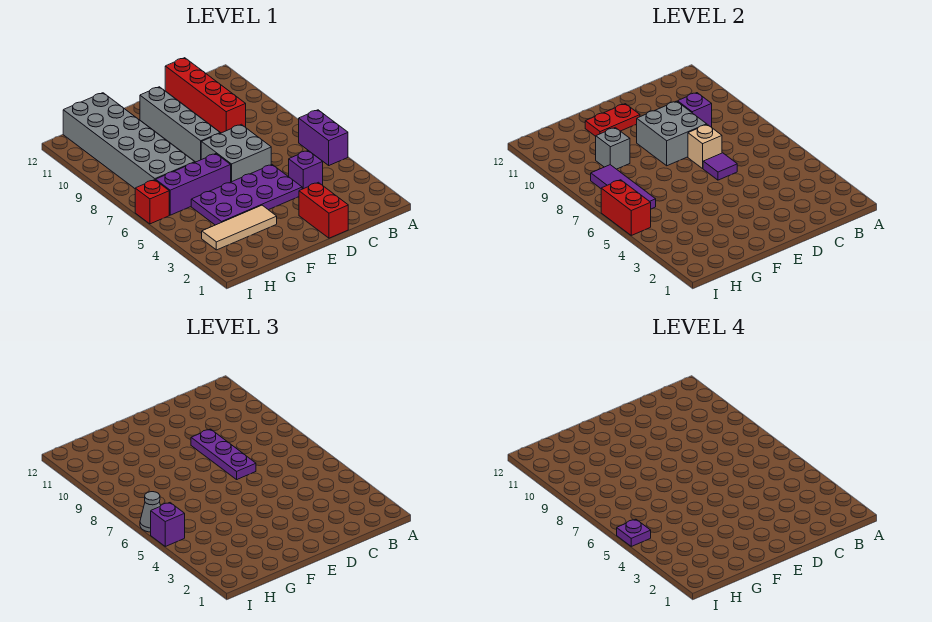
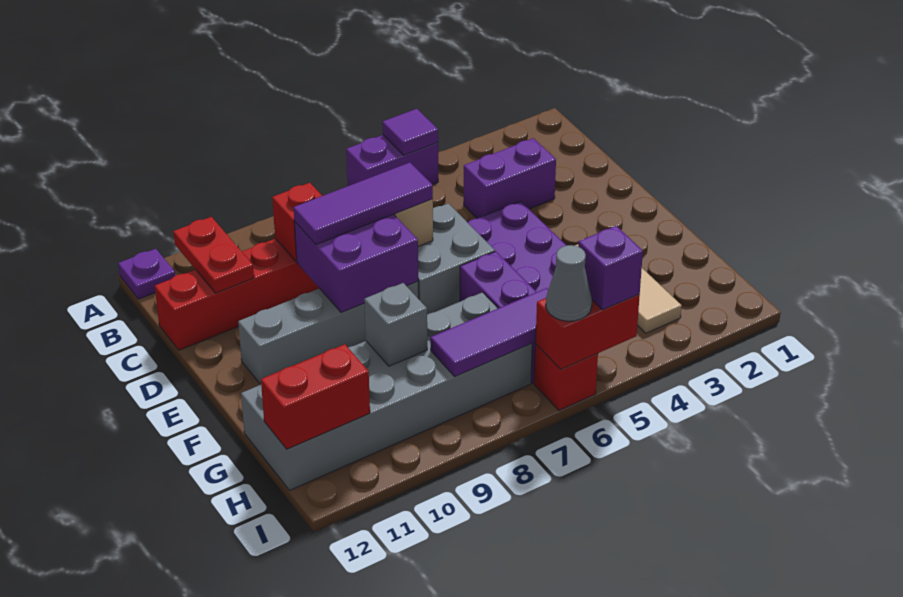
purple 1x1 brick [289,151,323,189] -> purple 1x2 brick [464,138,556,218]
purple 1x1 brick [678,93,712,127] -> red 1x1 brick [272,183,322,261]
red 1x2 brick [299,182,348,238] -> red 1x2 brick moved to [261,344,370,449]
purple 1x1 tile [703,153,737,180] -> purple 1x1 tile moved to [382,109,438,155]
purple 1x3 plate [191,429,256,479] -> purple 1x3 tile [294,163,433,245]
grey 2x2 brick [636,101,707,166] -> purple 2x2 brick [294,214,418,313]
red 1x2 plate [585,104,640,136] -> red 1x2 plate moved to [173,217,254,293]
purple 1x1 plate [617,519,651,546] -> purple 1x1 plate moved to [118,249,175,299]

